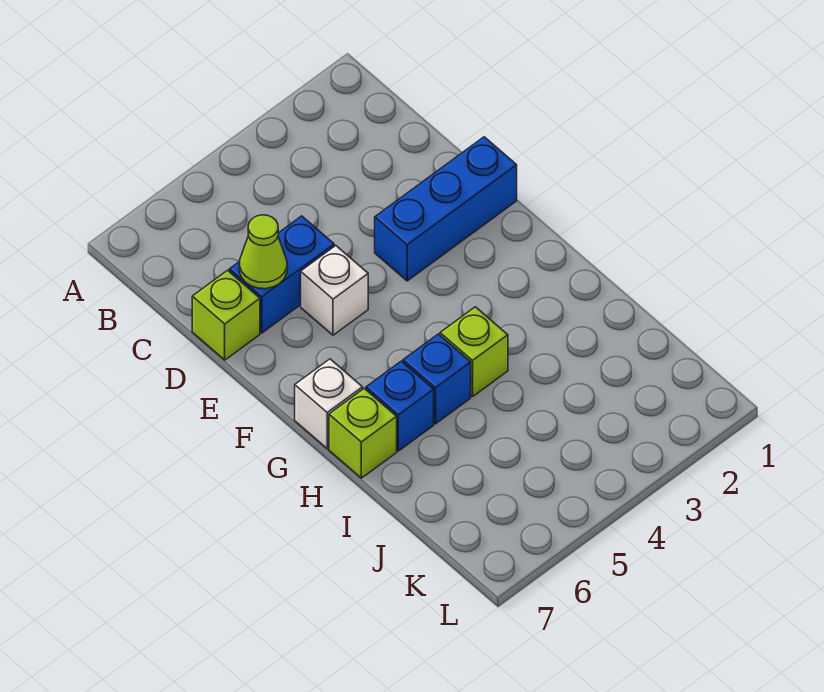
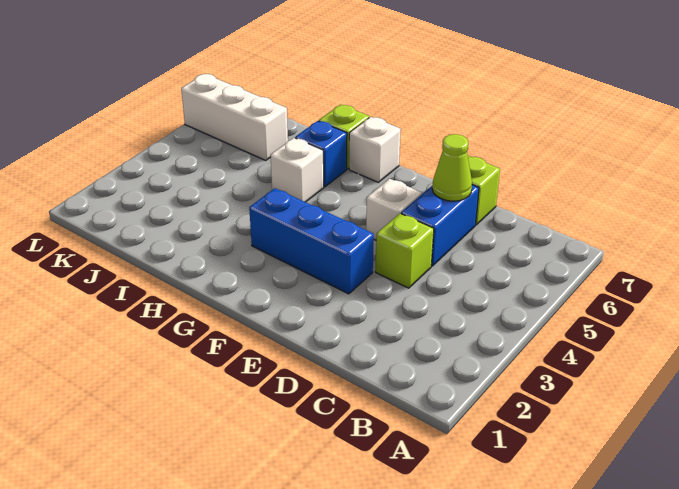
blue 1x3 brick [375,137,517,281] -> blue 1x3 brick turned to [249,188,374,294]
lime 1x1 brick [440,307,508,397] -> lime 1x1 brick moved to [376,213,434,288]
blue 1x1 brick [403,334,471,424] -> white 1x1 brick [271,138,324,202]
none -> white 1x3 brick [181,74,288,160]

